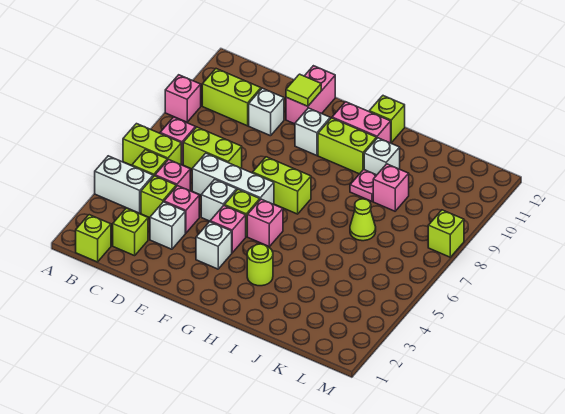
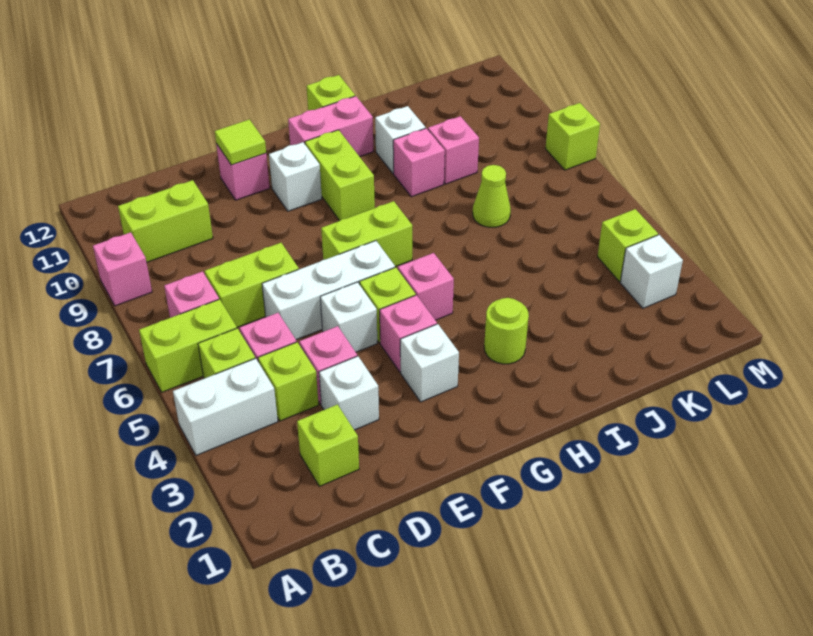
lime 1x1 brick [76,215,111,262] -> lime 1x1 brick moved to [597,209,658,281]
white 1x1 brick [249,88,284,136] -> white 1x1 brick moved to [620,235,683,308]
pink 1x2 brick [286,66,335,124] -> pink 1x1 brick [216,144,270,200]
lime 1x2 brick [318,118,377,174] -> lime 1x2 brick turned to [305,130,375,221]
pink 1x1 plate [350,169,376,201] -> pink 1x1 brick [393,128,445,197]

